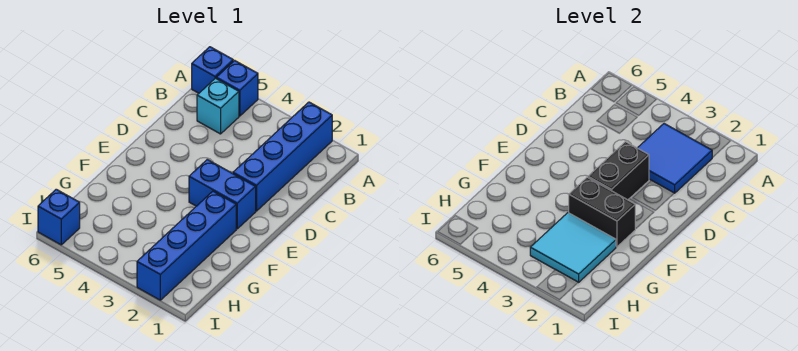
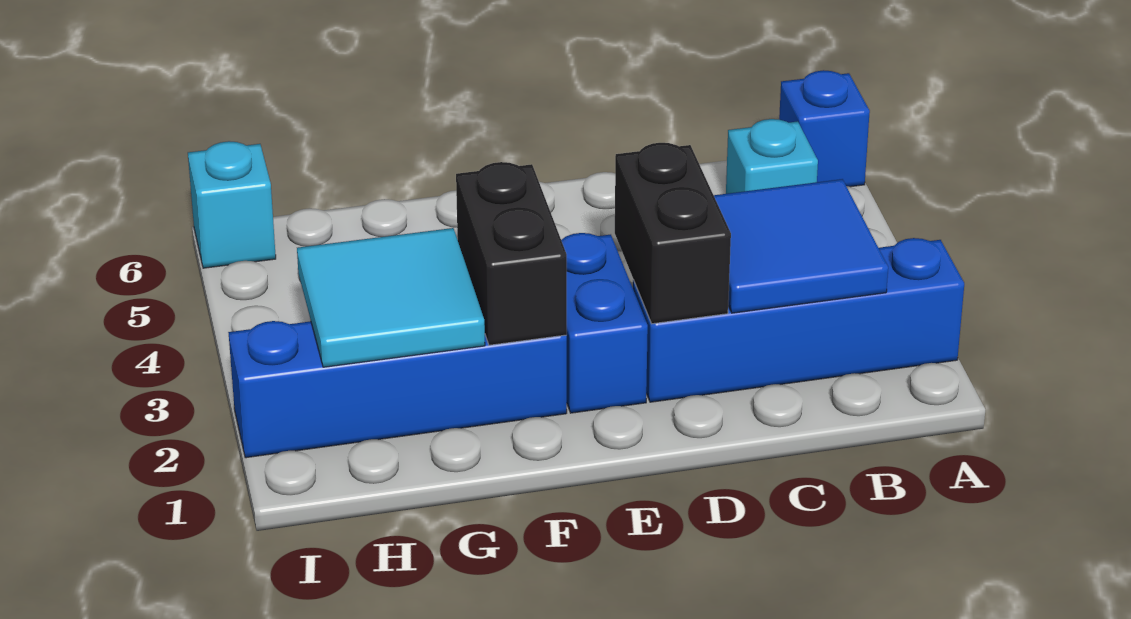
blue 1x1 brick [216,60,258,116] -> none
black 1x2 brick [588,142,649,200] -> black 1x2 brick turned to [615,143,731,324]
blue 1x1 brick [38,189,80,245] -> cyan 1x1 brick [188,141,276,268]

